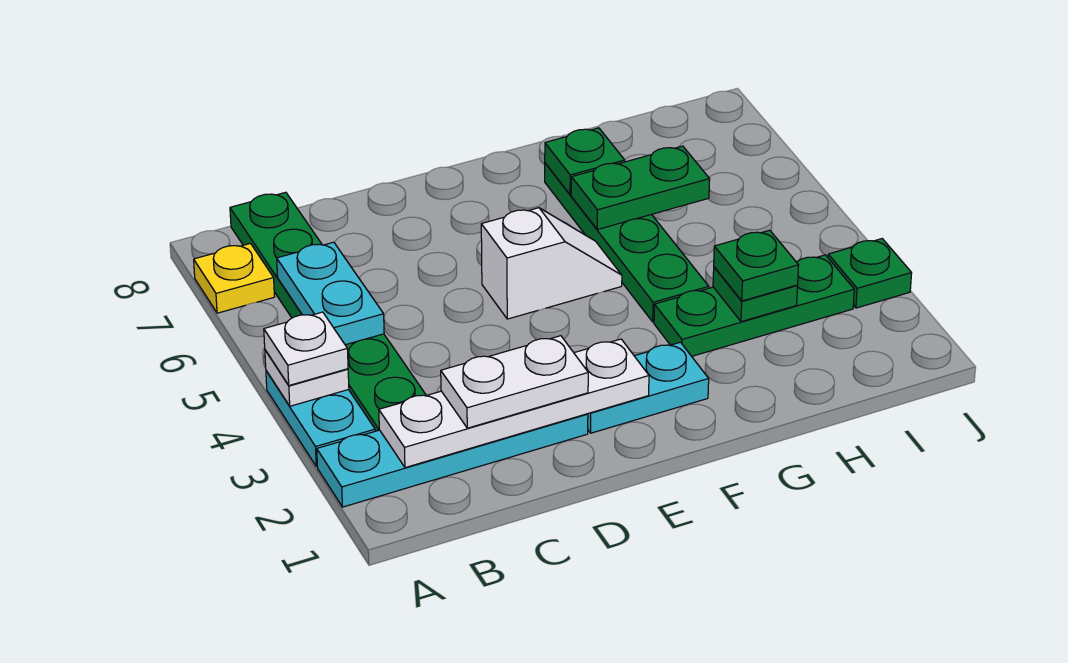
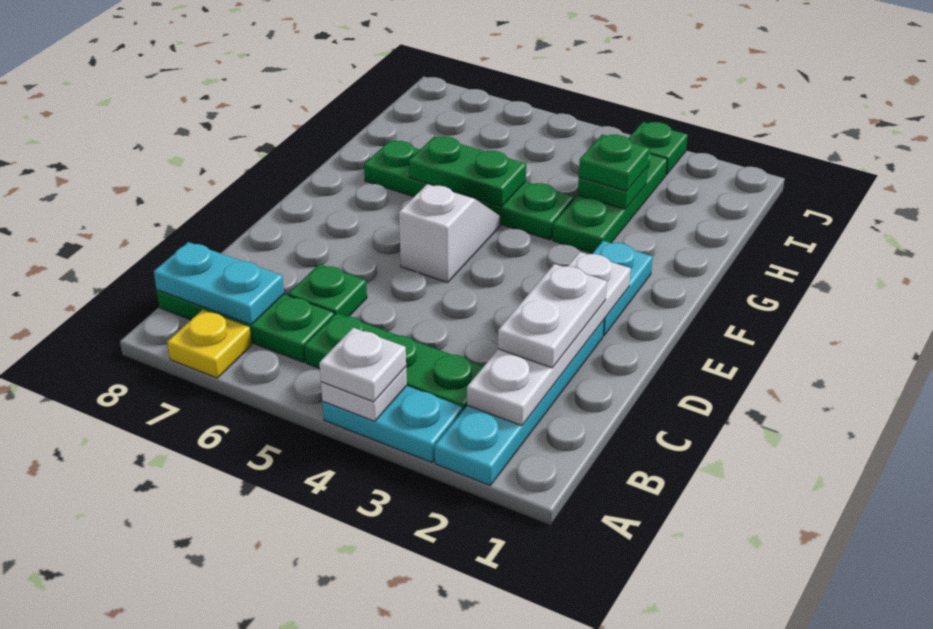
cyan 1x2 plate [277,242,384,345] -> cyan 1x2 plate moved to [154,242,284,325]
green 1x2 plate [571,146,710,229] -> green 1x2 plate turned to [409,136,526,206]
green 1x1 plate [545,128,625,195] -> green 1x1 plate moved to [288,264,367,316]

